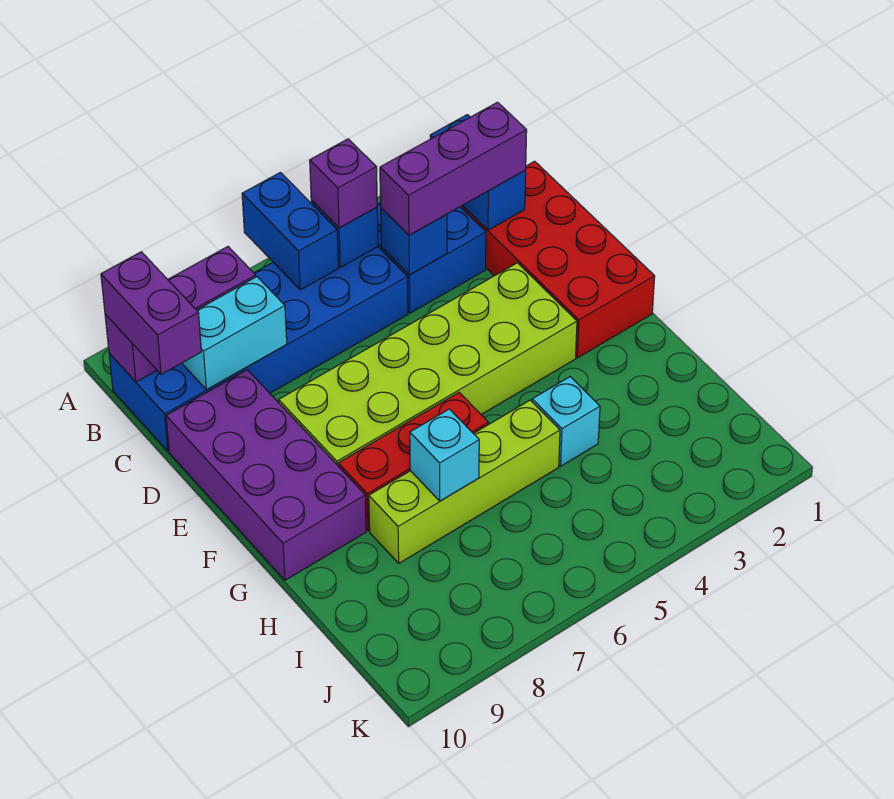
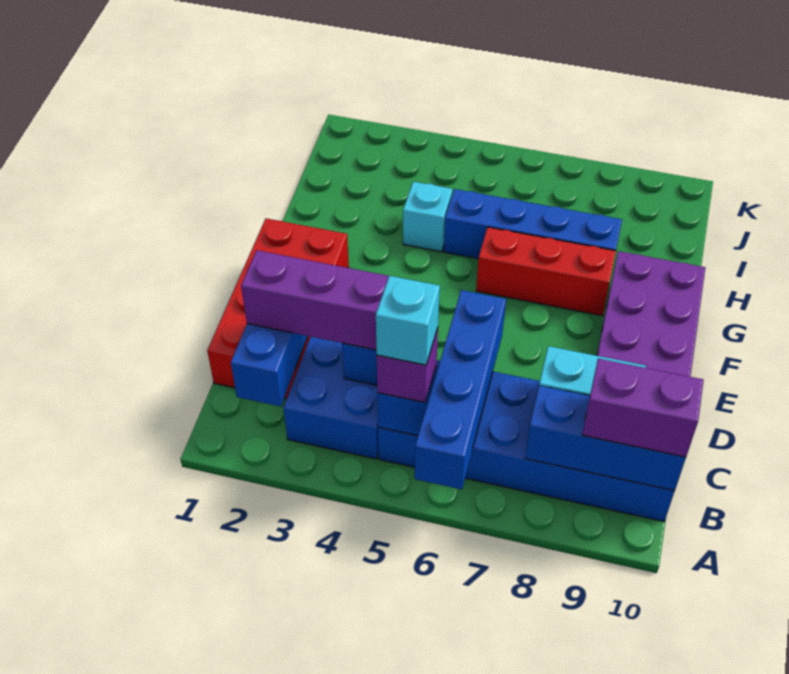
blue 1x2 brick [242,172,338,290] -> blue 1x4 brick [414,290,506,489]
purple 1x3 brick [105,247,256,382] -> blue 1x3 brick [525,386,686,491]
purple 1x2 brick [101,252,201,374] -> purple 1x2 brick turned to [582,359,704,457]
lime 2x6 brick [279,263,577,465] -> none
lime 1x4 brick [369,400,560,563] -> blue 1x4 brick [444,189,622,259]
cyan 1x1 brick [410,409,479,501] -> cyan 1x1 brick moved to [376,276,440,365]

